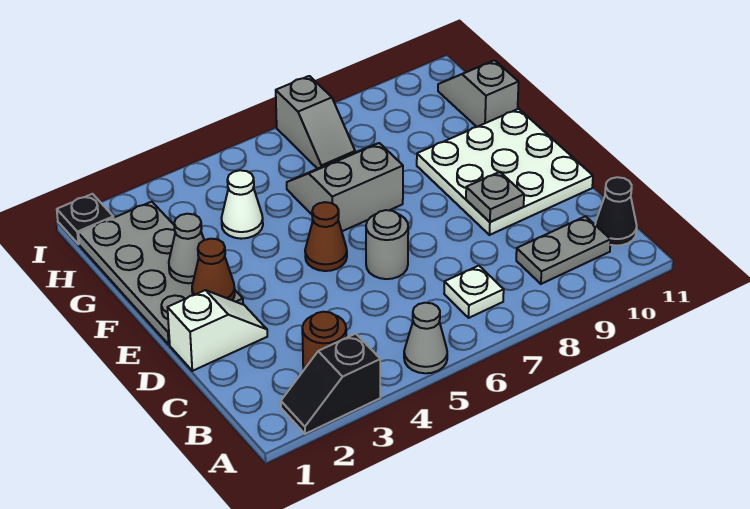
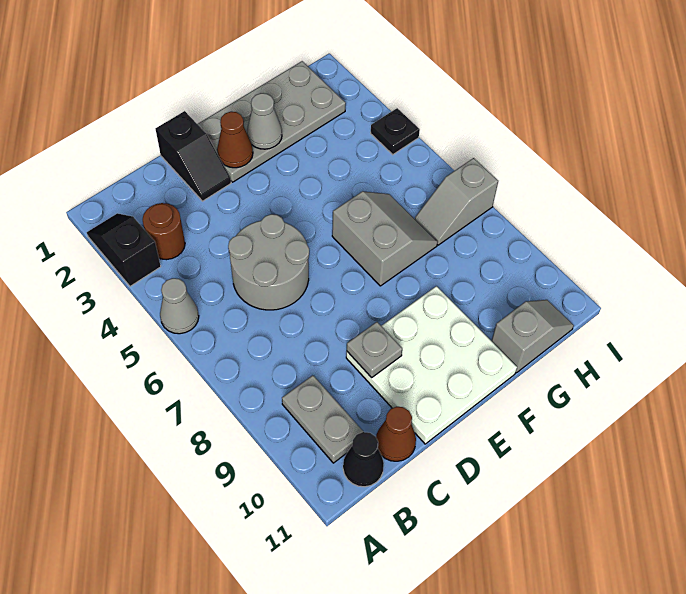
white 1x1 plate [444,266,504,318] -> none
white 1x2 slope [167,290,267,371] -> black 1x2 slope [155,111,231,201]
grey 1x1 round brick [366,210,408,279] -> grey 2x2 round brick [228,214,309,310]
brown 1x1 cone [305,202,347,271] -> brown 1x1 cone moved to [376,407,416,461]
white 1x1 cone [222,170,263,239] -> none
black 1x1 plate [57,194,113,244] -> black 1x1 plate moved to [371,108,420,155]

